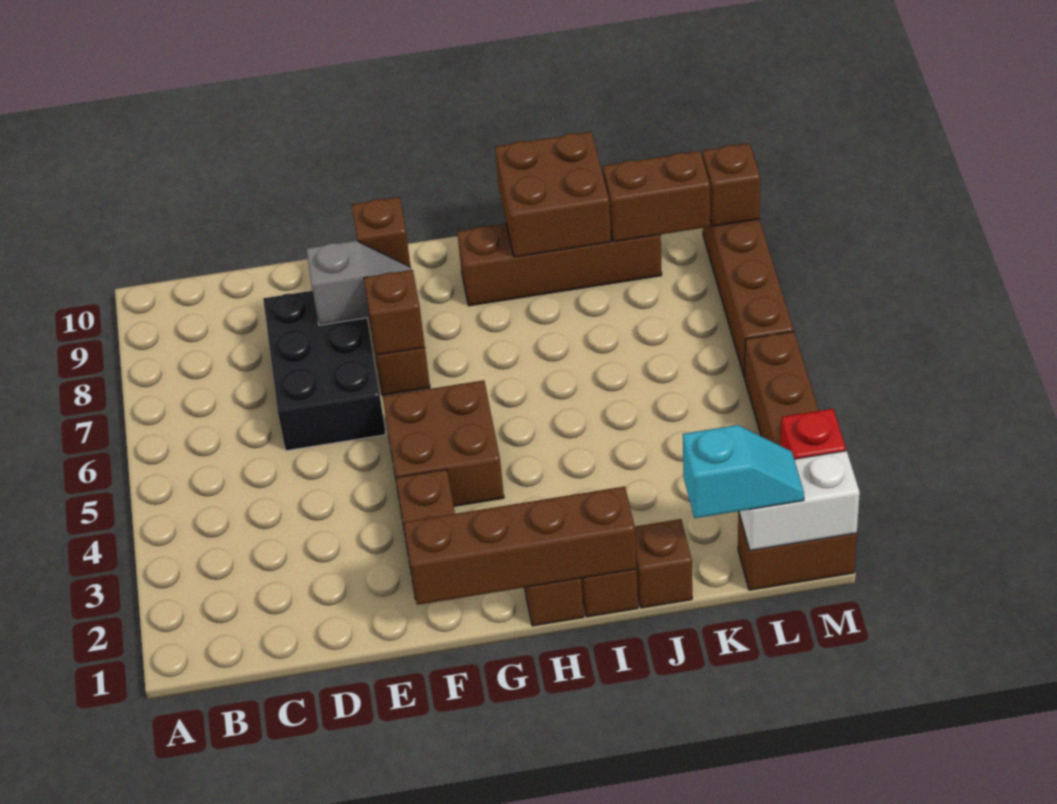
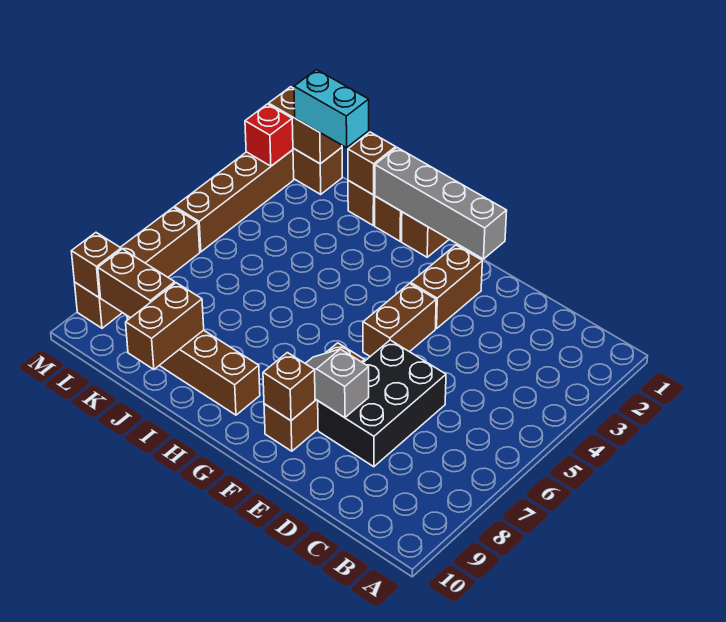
brown 1x4 brick [404,486,637,605] -> grey 1x4 brick [374,148,507,259]
brown 2x2 brick [383,380,504,506] -> brown 1x2 brick [363,283,436,356]
brown 1x1 brick [364,270,425,355] -> brown 1x1 brick moved to [348,132,396,195]
brown 2x2 brick [495,132,611,257] -> brown 1x2 brick [126,283,204,370]
cyan 1x2 slope [683,425,804,518] -> cyan 1x2 brick [294,70,369,148]
white 1x2 brick [739,451,860,550] -> brown 1x2 brick [269,87,342,164]

